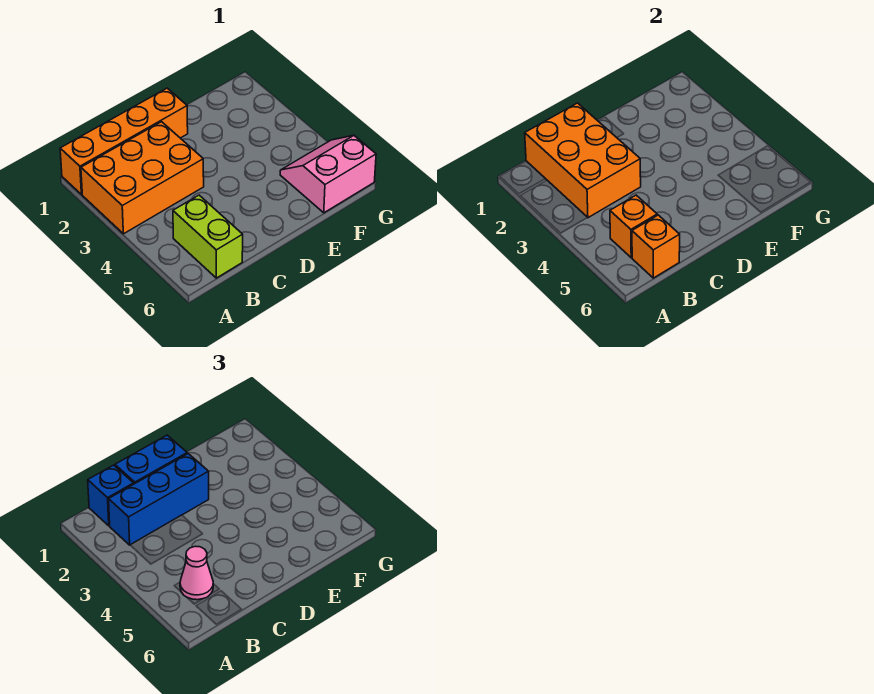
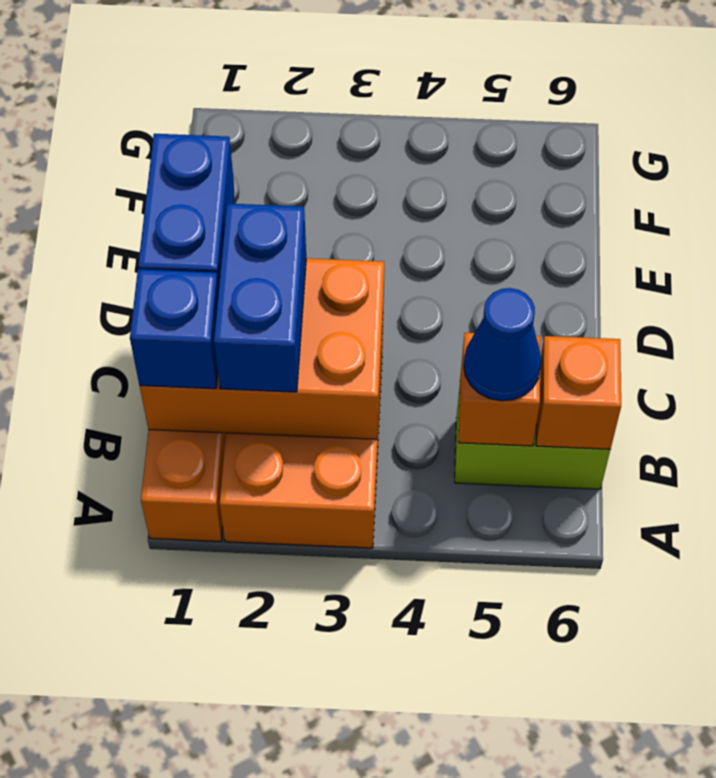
blue 1x3 brick [109,454,209,545] -> blue 1x2 brick [214,203,306,392]
pink 1x1 cone [180,546,213,600] -> blue 1x1 cone [464,288,542,401]
pink 2x2 slope [280,135,376,213] -> none

